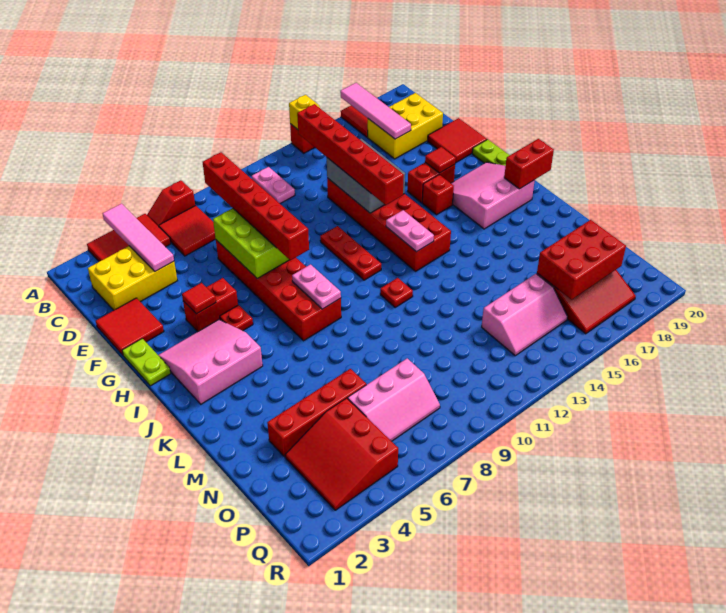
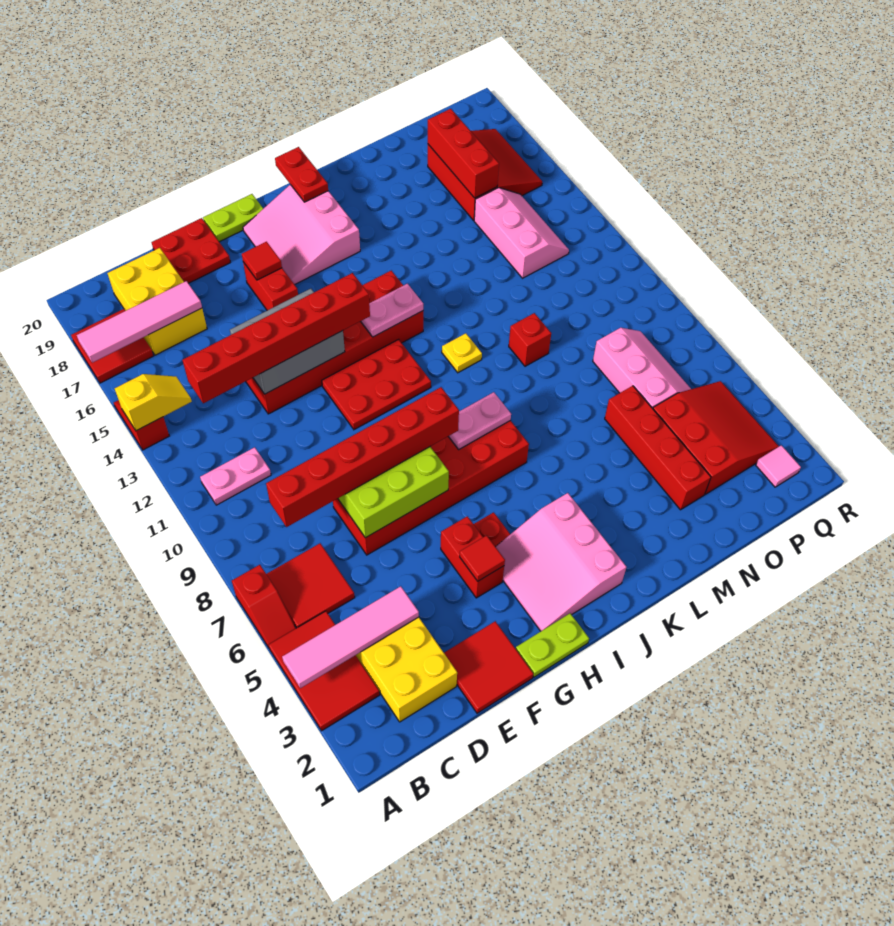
red 2x2 tile [428,118,487,163] -> red 2x2 plate [152,218,230,283]
red 1x3 plate [320,226,381,280] -> red 2x3 plate [322,339,431,430]
red 1x1 brick [422,175,454,215] -> red 1x1 brick moved to [509,313,551,366]
red 1x2 brick [504,139,554,189] -> red 1x2 plate [275,147,328,202]
red 1x1 plate [380,278,413,307] -> yellow 1x1 plate [442,333,482,373]
red 3x3 slope [285,398,398,510] -> red 3x3 slope turned to [653,381,779,494]
red 2x3 brick [537,220,626,300] -> red 1x3 brick [428,109,499,198]
none -> pink 1x1 tile [756,445,801,487]

